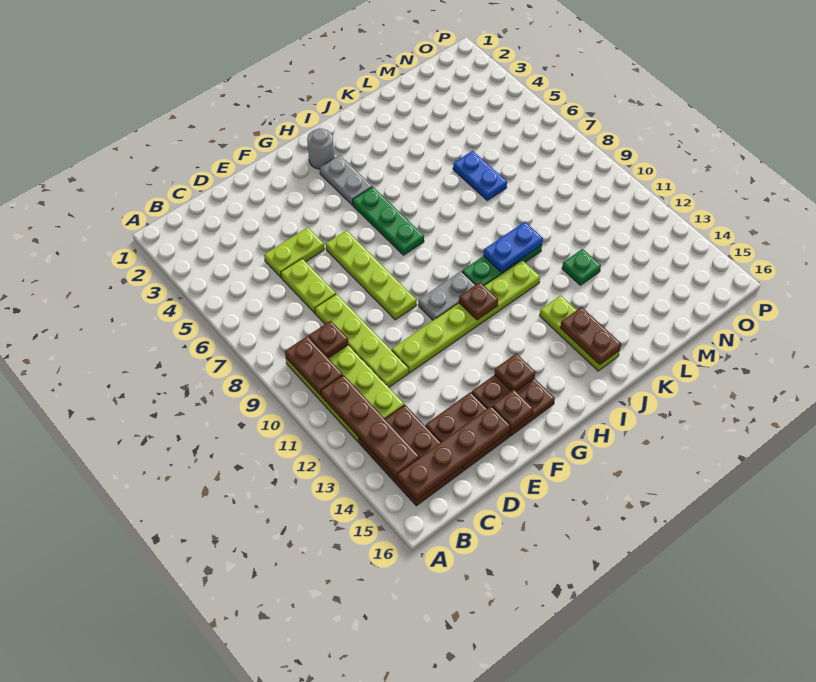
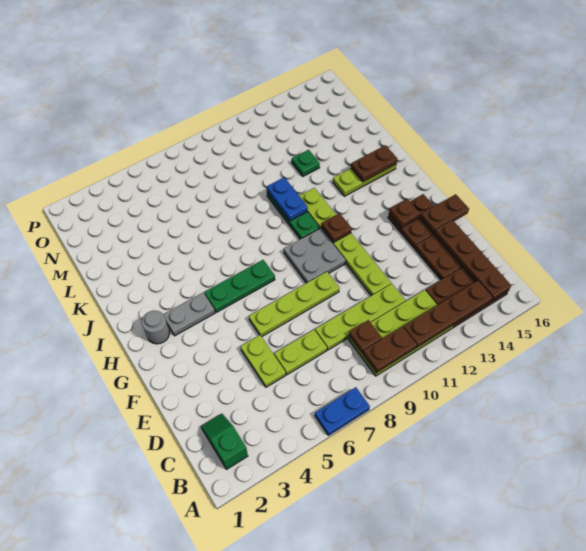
none -> green 1x2 slope [201,414,248,469]
brown 1x1 plate [492,390,533,430] -> brown 1x2 plate [420,194,469,233]
grey 1x2 plate [418,271,475,320] -> grey 2x2 plate [284,228,345,283]
blue 1x2 plate [453,151,507,200] -> blue 1x2 plate moved to [315,387,370,435]

